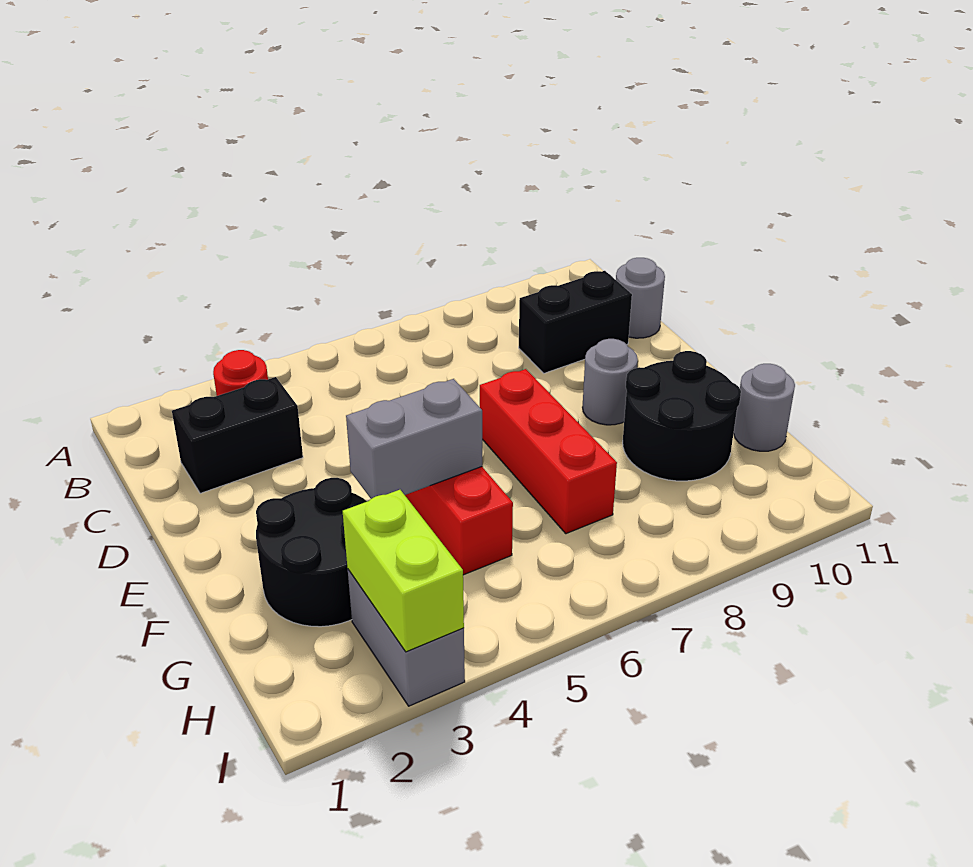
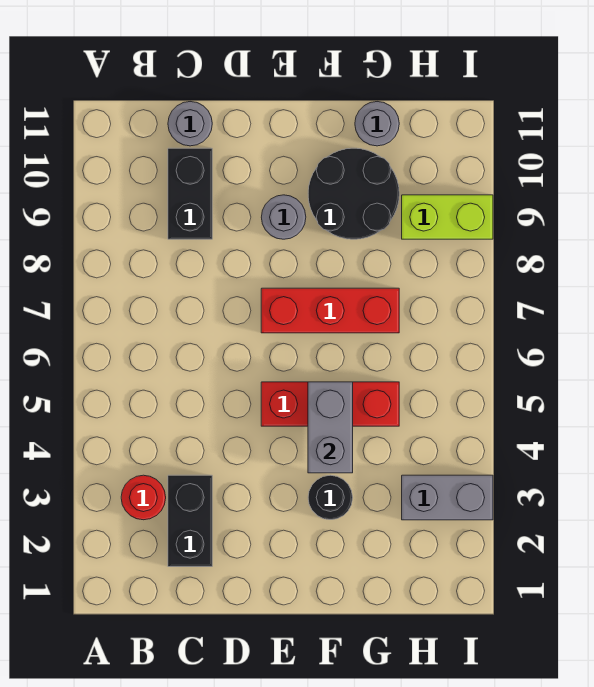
black 2x2 round brick [256,478,367,627] -> black 1x1 round brick [308,475,353,520]
lime 1x2 brick [343,490,464,652] -> lime 1x2 brick moved to [402,195,493,239]

